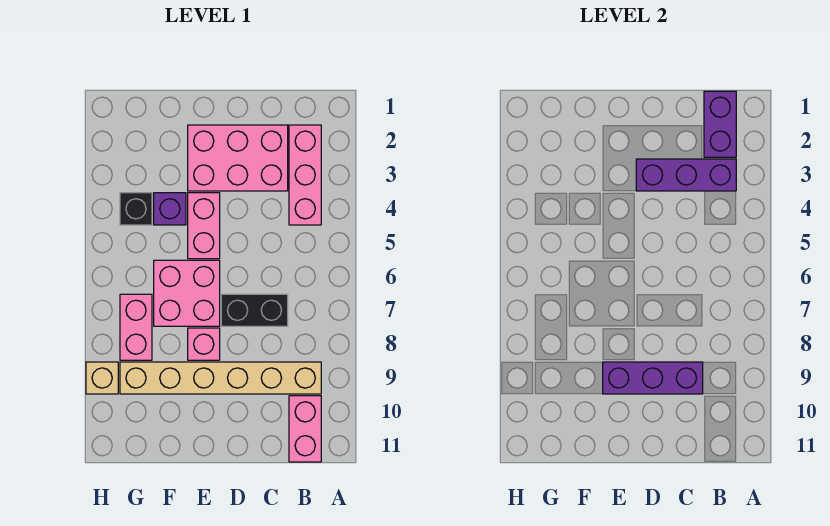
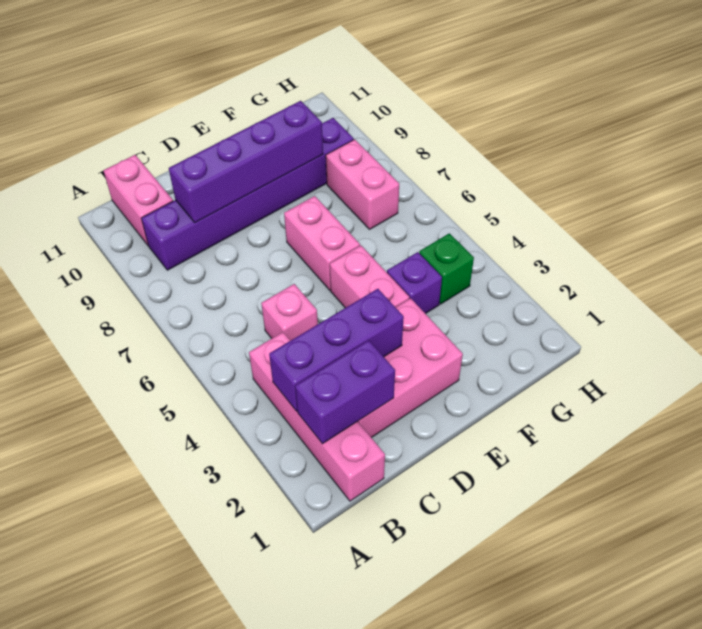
purple 1x2 brick [704,91,736,157] -> purple 1x2 brick turned to [295,340,395,444]
pink 1x3 brick [289,125,321,225] -> pink 1x4 brick [249,332,385,501]
tan 1x6 brick [120,362,321,394] -> purple 1x6 brick [142,118,354,270]
black 1x2 brick [221,294,288,326] -> none
purple 1x3 brick [603,362,703,394] -> purple 1x4 brick [169,101,323,223]
pink 2x2 brick [154,260,220,326] -> pink 1x2 brick [284,196,360,290]
pink 1x1 brick [188,328,220,360] -> pink 1x1 brick moved to [261,284,318,341]
black 1x1 brick [120,193,152,225] -> green 1x1 brick [419,233,474,304]
tan 1x1 brick [86,362,118,394] -> none

